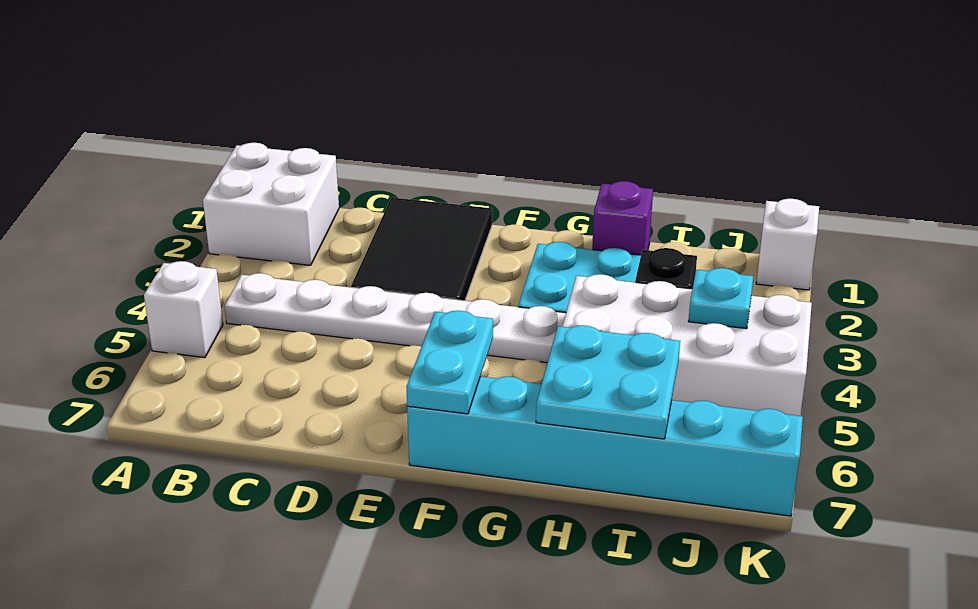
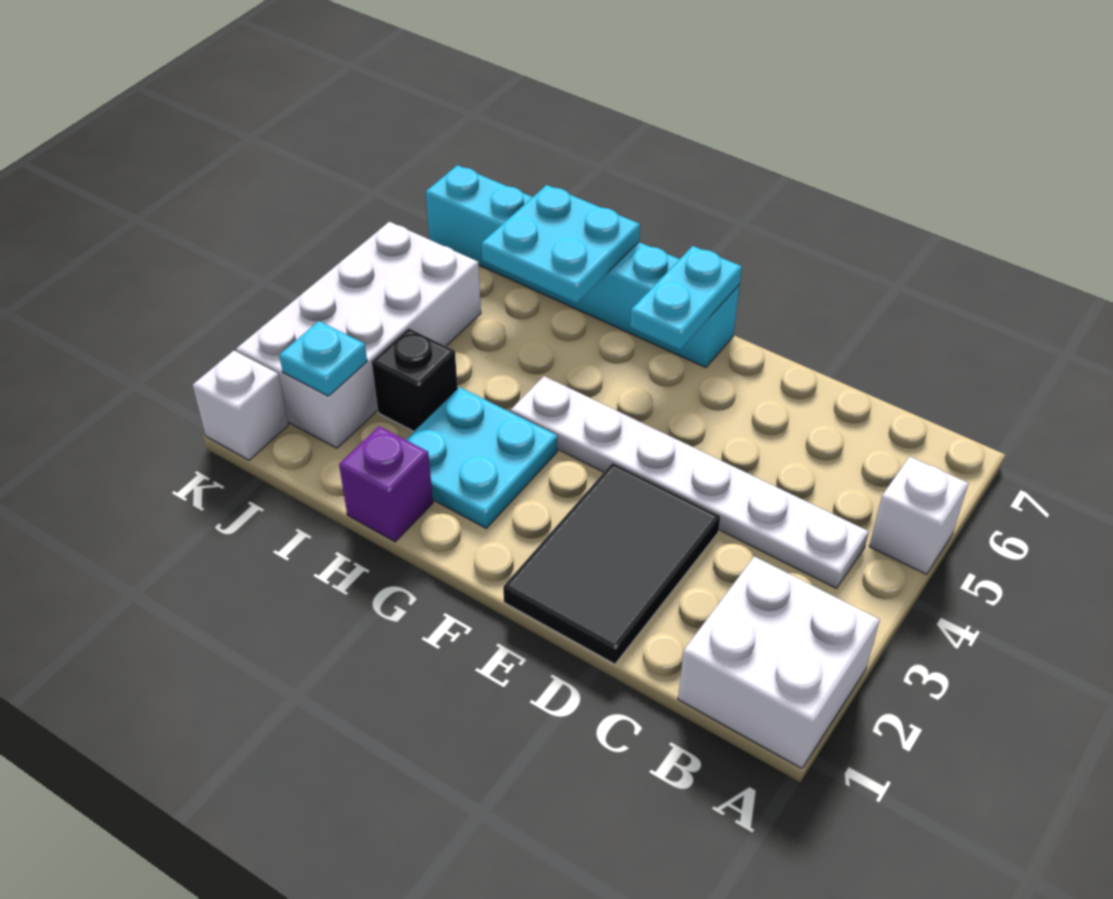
white 2x4 brick [562,274,812,416] -> white 2x4 brick turned to [236,222,481,448]
cyan 1x1 plate [688,268,753,329] -> cyan 1x1 plate moved to [279,321,367,396]

